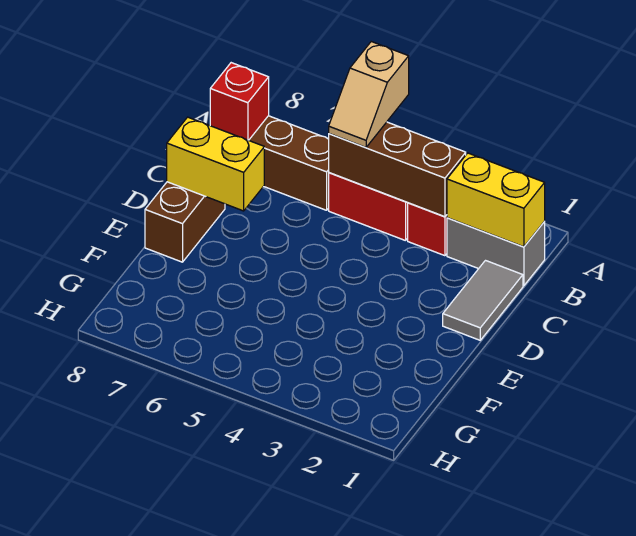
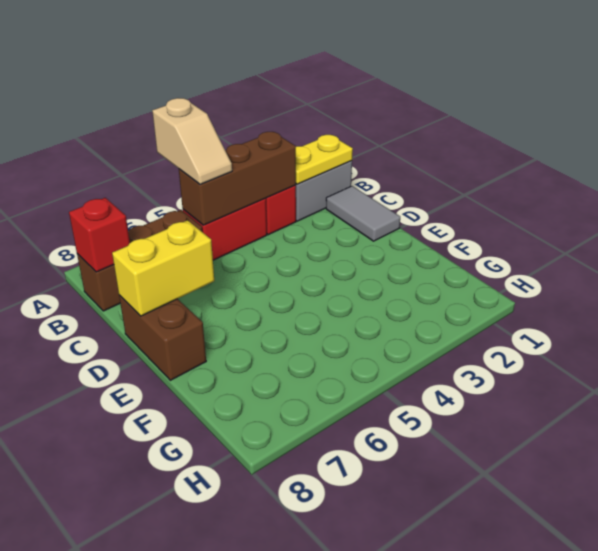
yellow 1x2 brick [447,153,545,247] -> yellow 1x2 plate [296,135,353,184]

